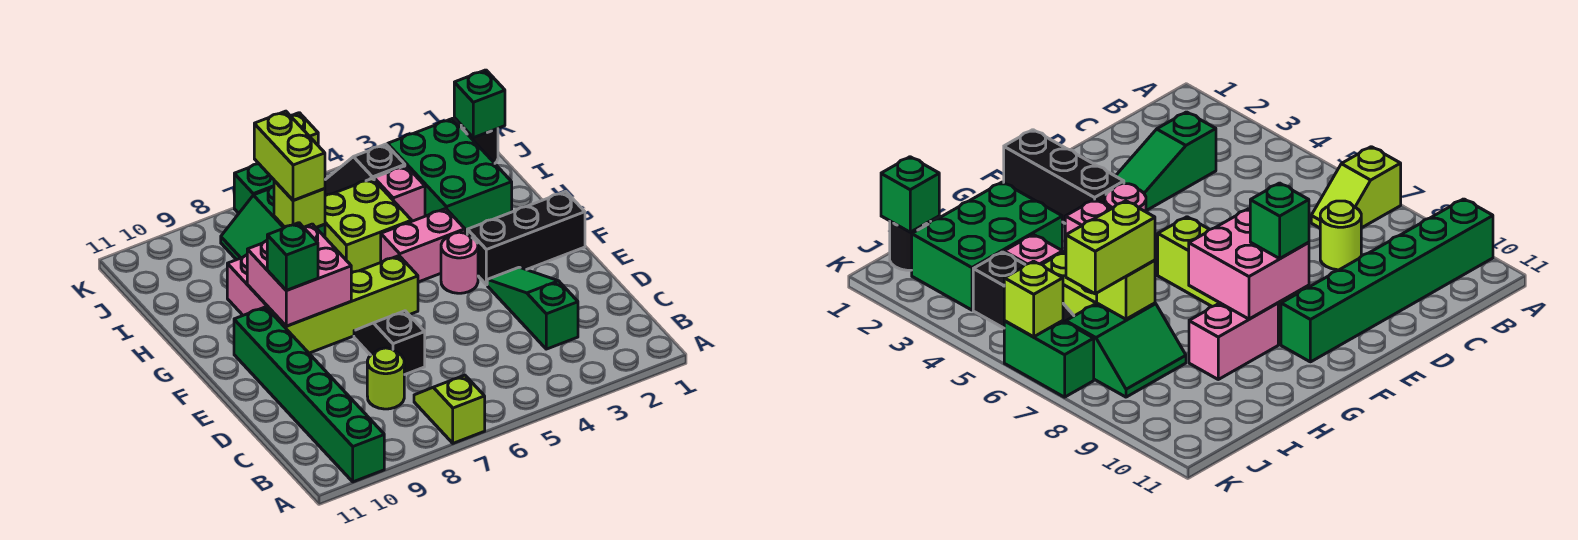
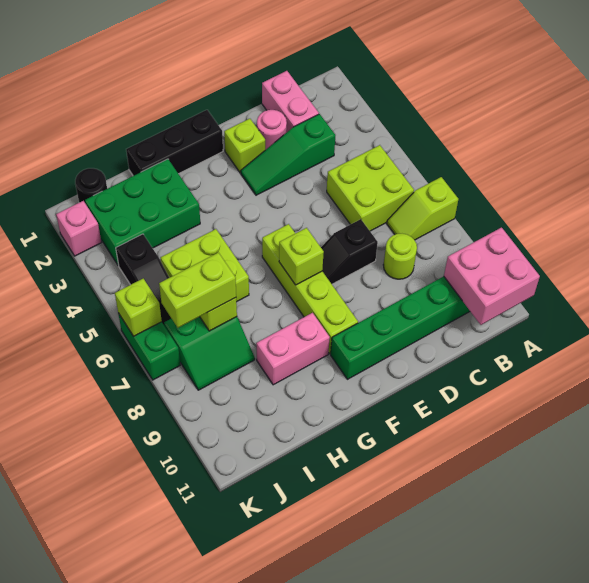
none -> lime 2x2 brick [327,145,414,231]
none -> lime 1x1 brick [224,119,265,173]
black 1x3 brick [467,191,585,285] -> black 1x3 brick turned to [126,110,223,176]
pink 1x1 round brick [441,232,478,293] -> pink 1x1 round brick moved to [257,110,287,150]
none -> lime 1x1 brick [279,228,324,285]
pink 2x2 brick [247,224,351,326] -> pink 2x2 brick moved to [444,228,540,325]
green 1x1 brick [267,223,318,290] -> none
pink 1x2 brick [381,209,465,282] -> pink 1x2 brick moved to [262,71,319,133]
pink 1x1 brick [374,166,425,221] -> pink 1x1 brick moved to [56,201,101,256]
green 1x1 brick [454,70,505,138] -> none

